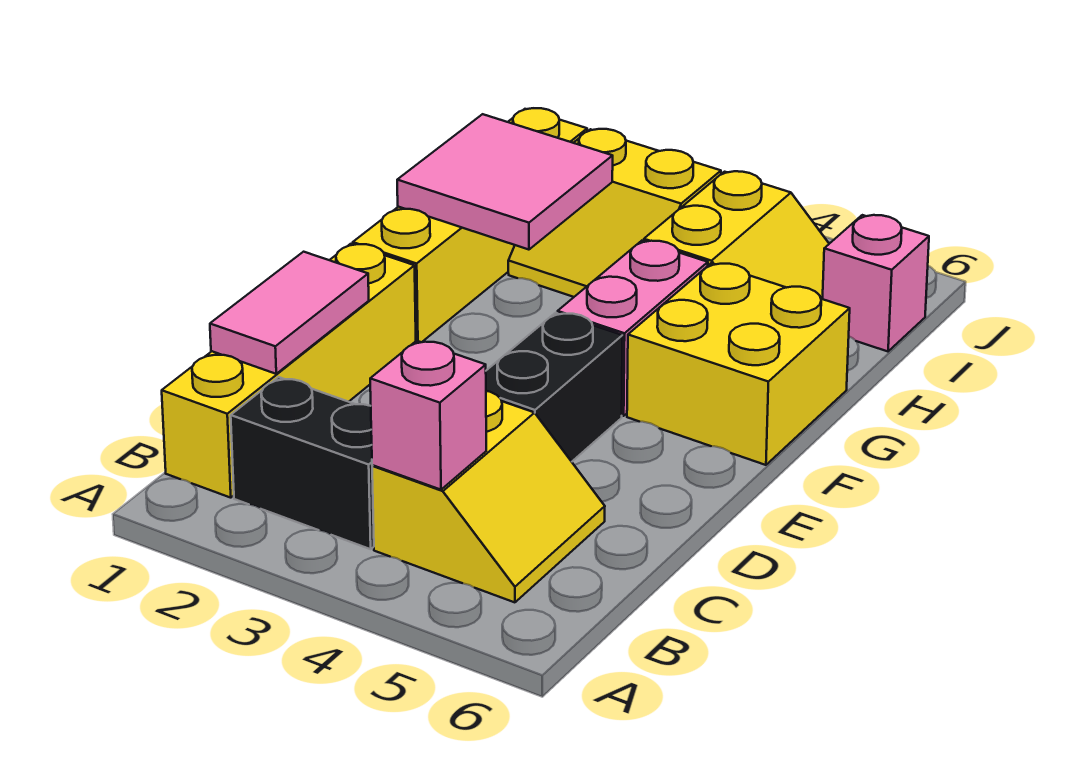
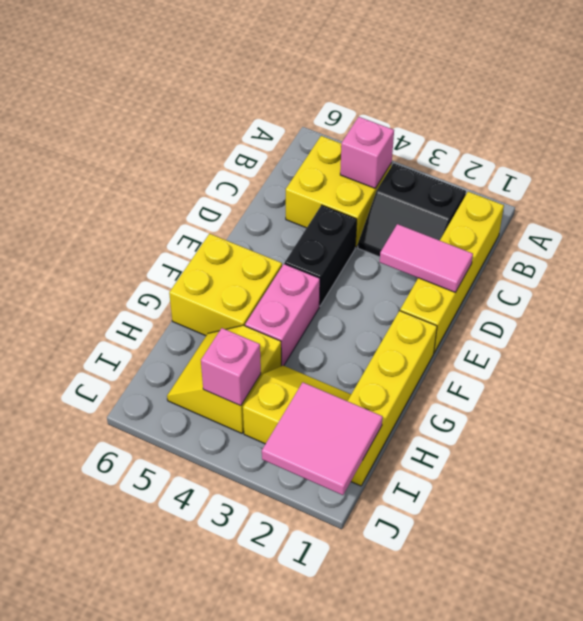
yellow 2x2 slope [372,391,605,602] -> yellow 2x2 brick [286,136,392,247]
pink 1x2 tile [210,252,369,374] -> pink 1x2 tile turned to [380,224,473,292]
pink 2x2 tile [397,114,613,250] -> pink 2x2 tile moved to [262,382,383,495]
pink 1x1 brick [823,215,929,351] -> pink 1x1 brick moved to [201,328,261,406]

